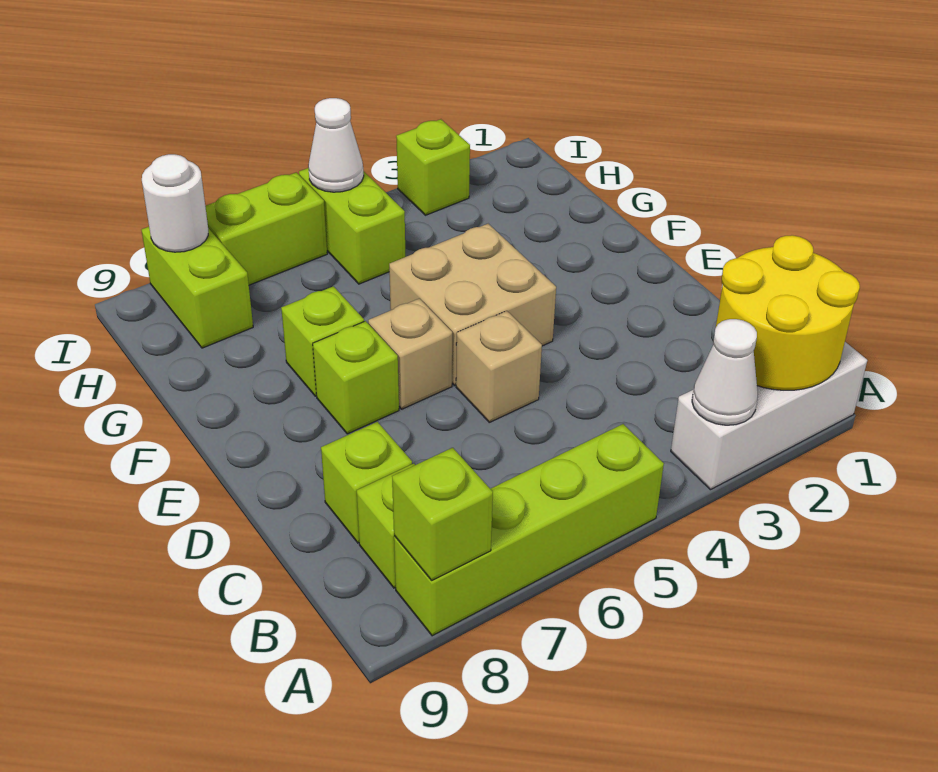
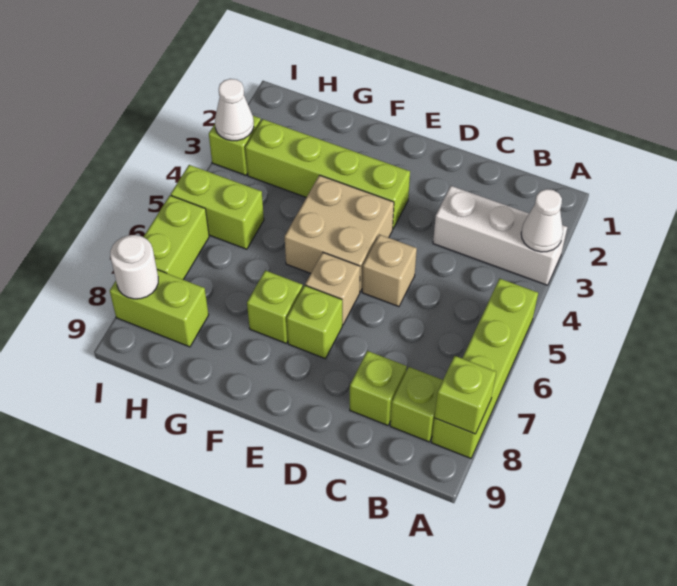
white 1x3 brick [671,342,867,490] -> white 1x3 brick turned to [433,186,567,285]
yellow 2x2 round brick [716,235,860,390] -> none
none -> lime 1x4 brick [245,119,410,228]
white 1x1 cone [308,98,364,192] -> white 1x1 cone moved to [215,79,254,141]

